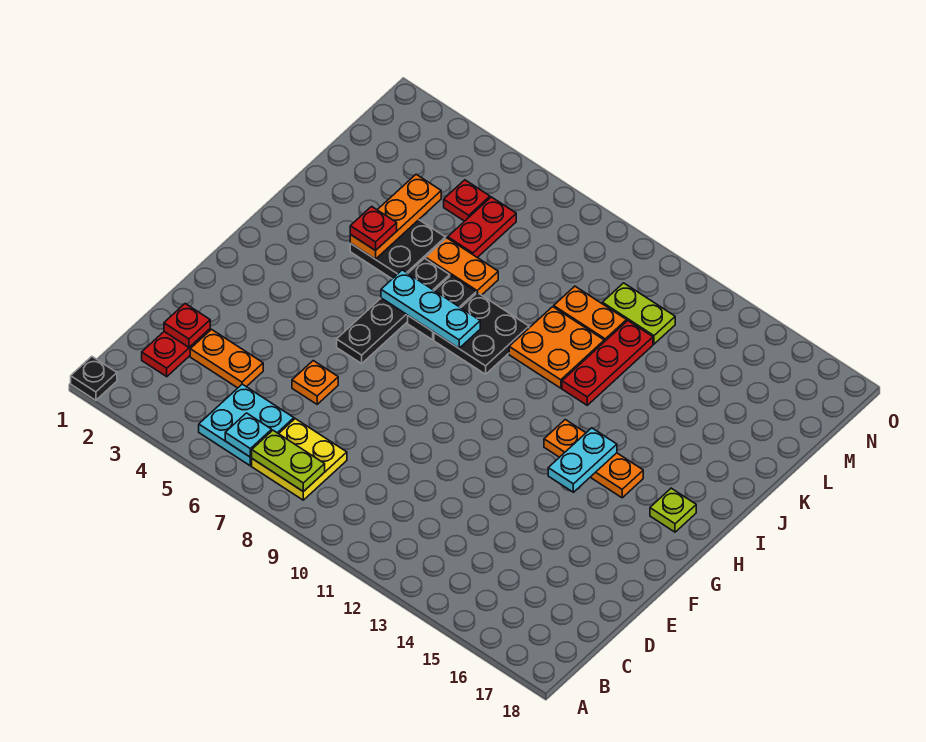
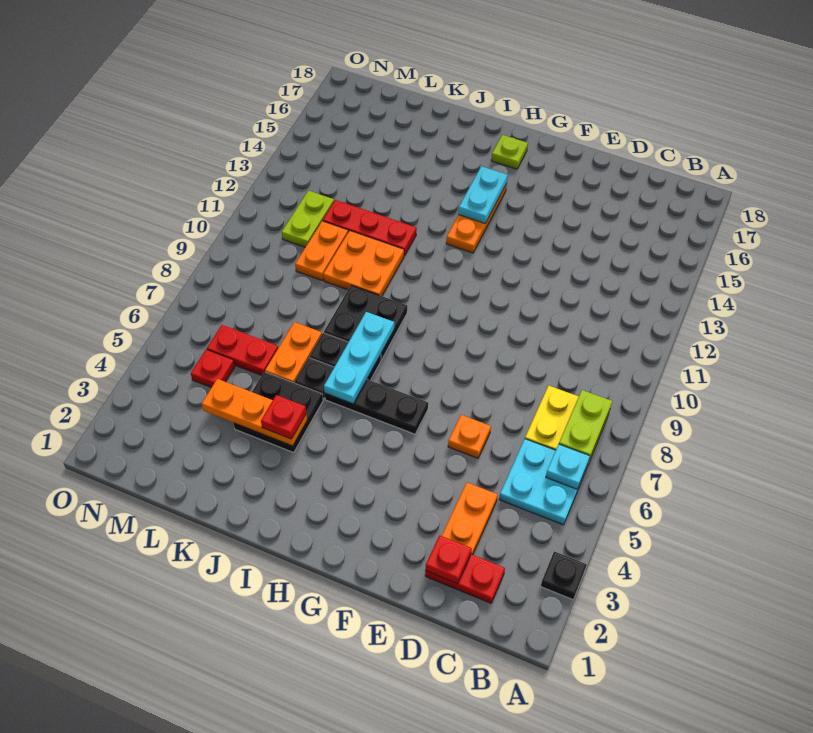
black 1x1 plate [71,357,117,400] -> black 1x1 plate moved to [541,551,587,600]
cyan 1x2 plate [548,428,617,492] -> cyan 1x2 plate turned to [458,166,508,223]

